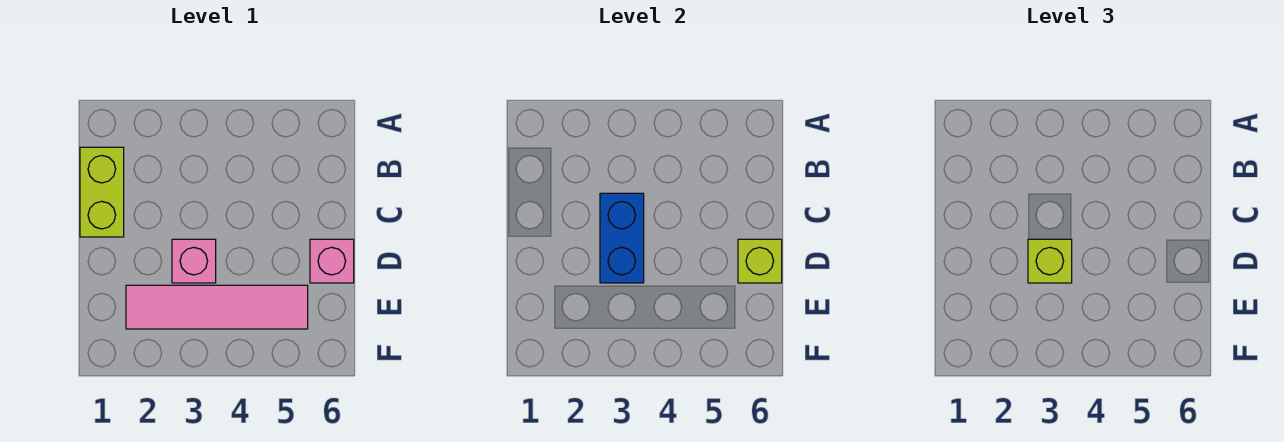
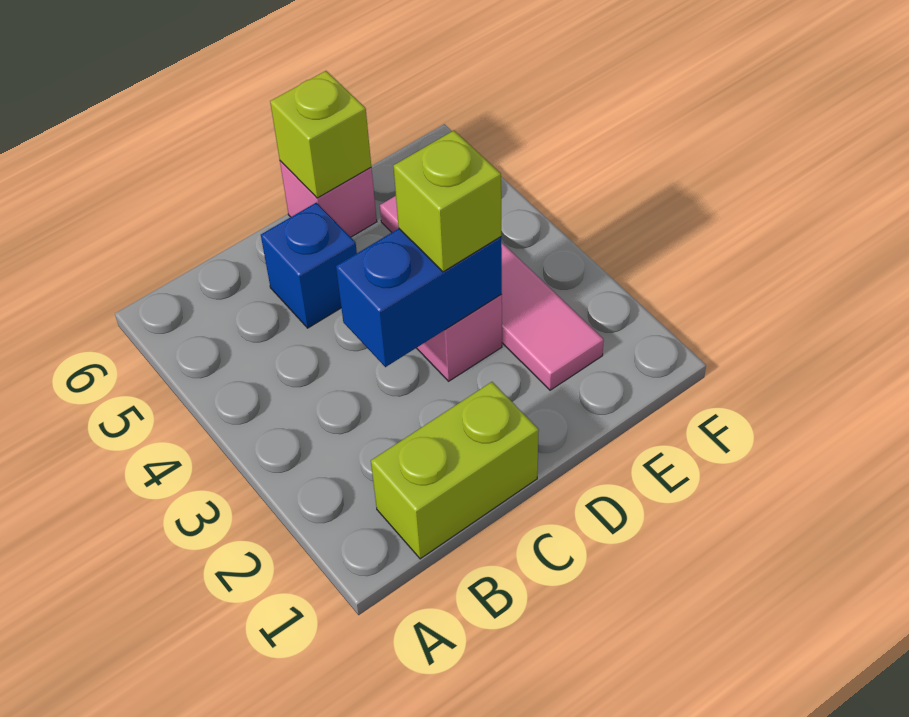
none -> blue 1x1 brick [261,203,357,328]

